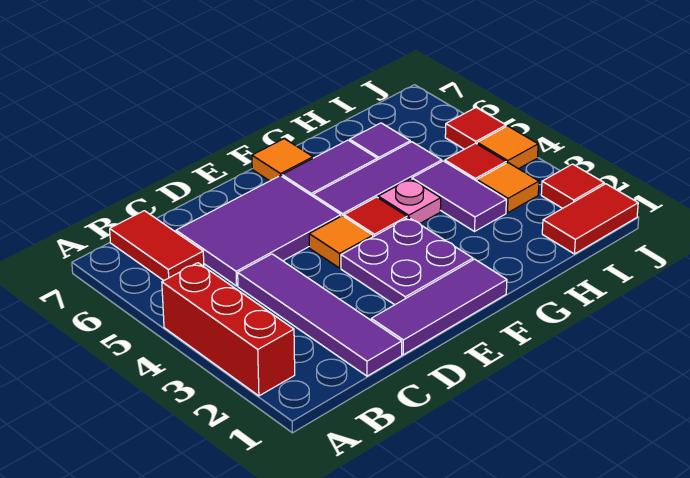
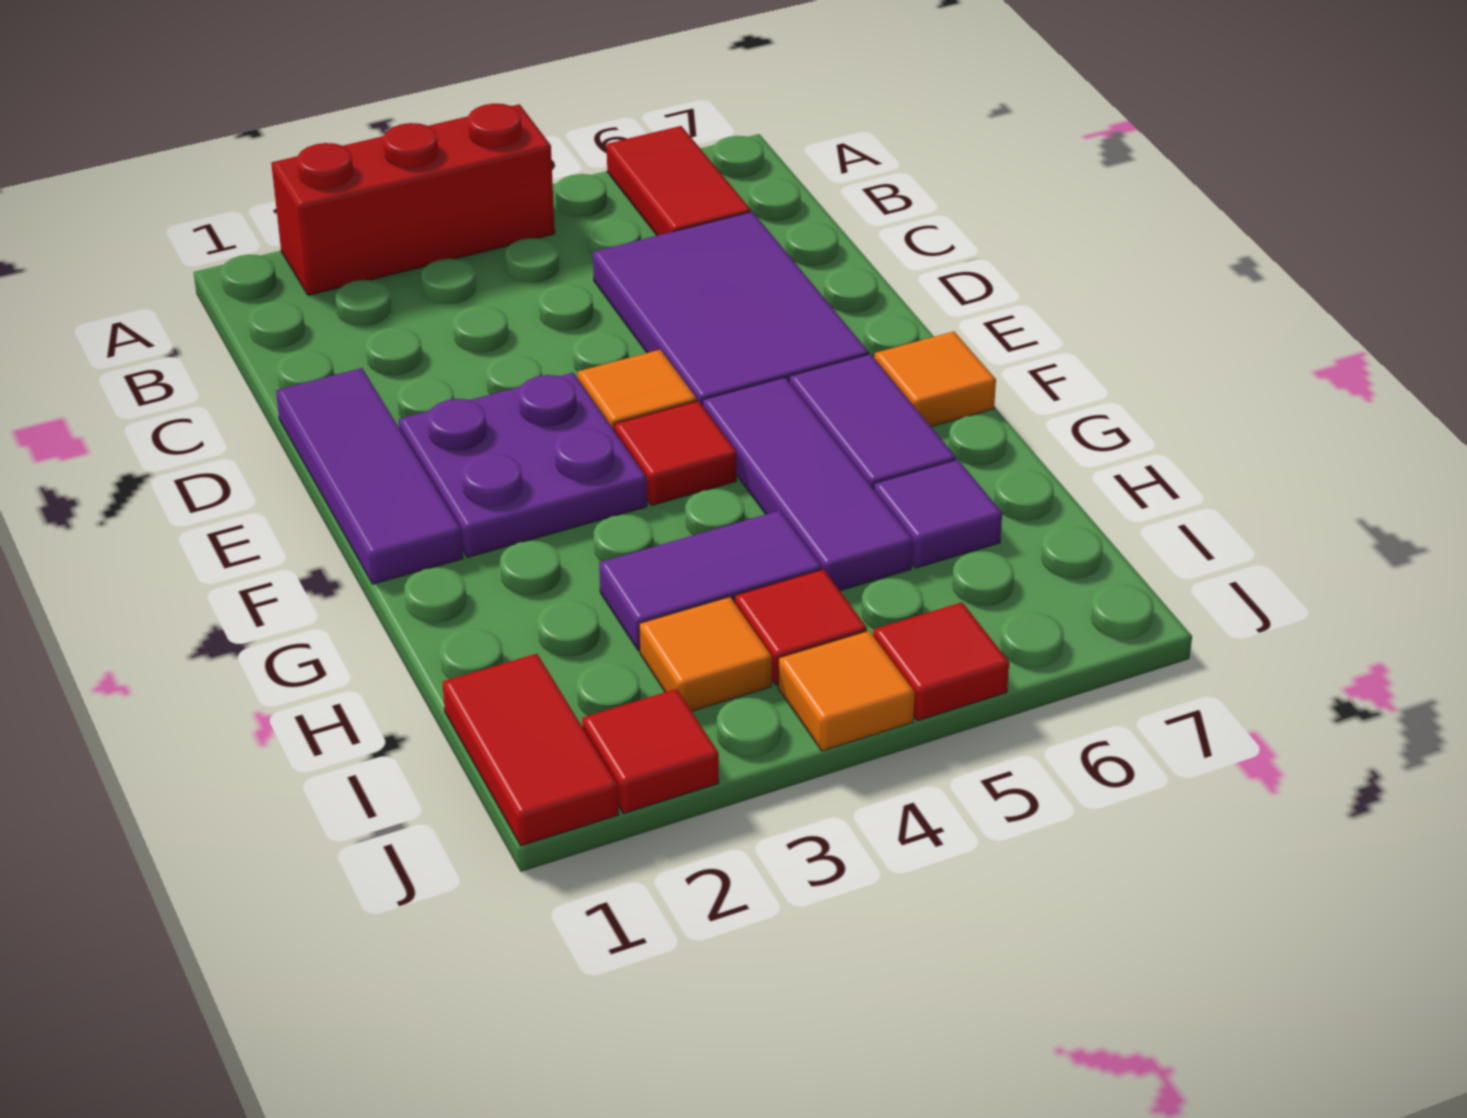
red 1x2 tile [110,211,204,280] -> red 1x2 tile turned to [607,126,751,236]
purple 1x4 tile [238,254,402,376] -> none
pink 1x1 plate [378,179,441,224] -> none

